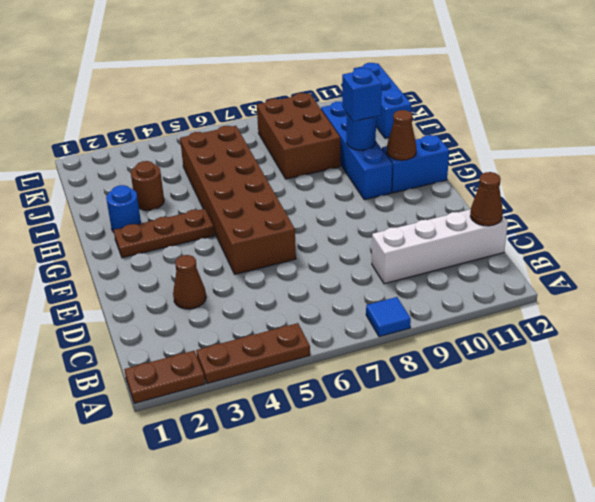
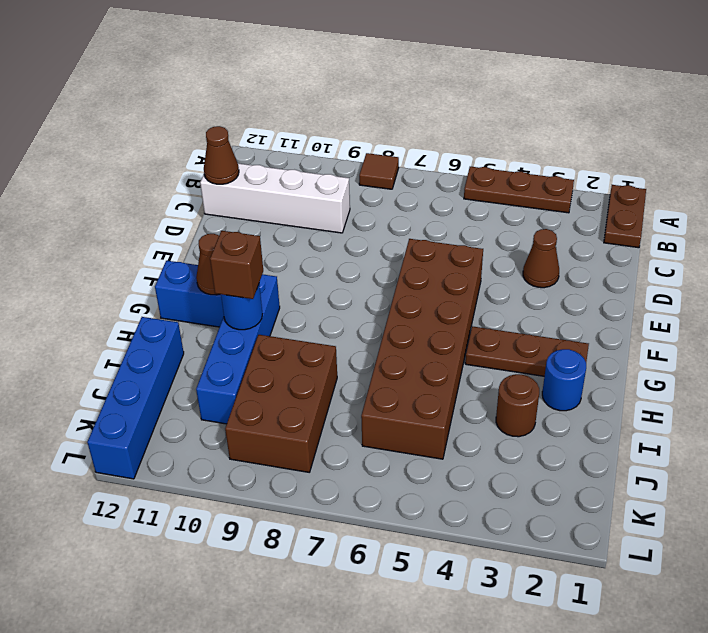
brown 1x2 plate [124,351,205,404] -> brown 1x2 plate turned to [604,185,646,248]
blue 1x1 tile [366,297,411,337] -> brown 1x1 tile [359,153,399,189]
blue 1x1 brick [342,68,382,121] -> brown 1x1 brick [210,231,263,299]
blue 1x3 brick [354,63,411,138] -> blue 1x4 brick [87,317,184,479]

